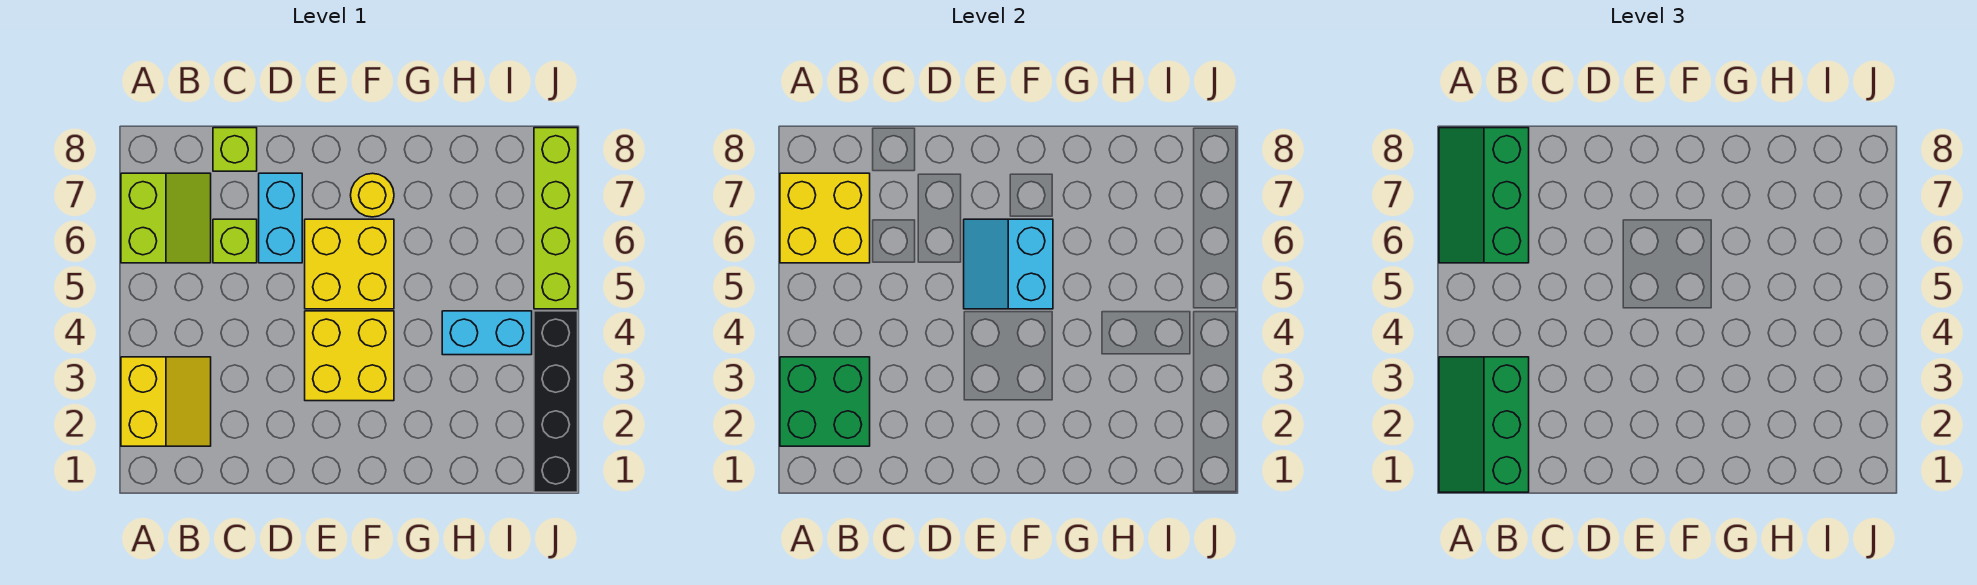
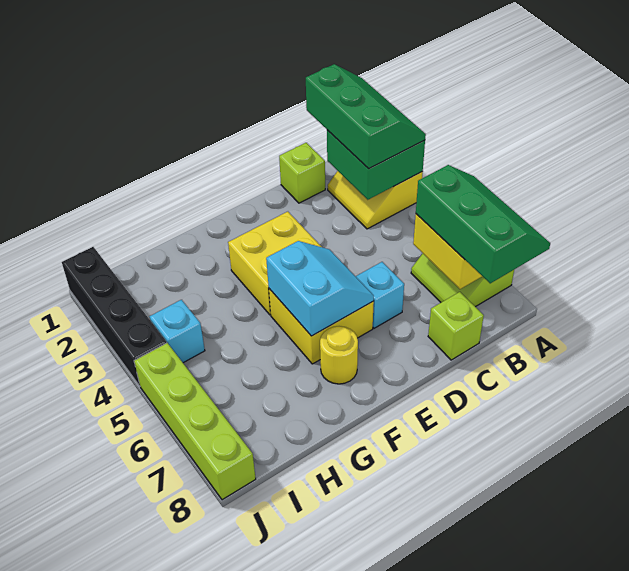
lime 1x1 brick [213,219,257,263] -> lime 1x1 brick moved to [279,143,325,203]
cyan 1x2 brick [259,173,302,263] -> cyan 1x1 brick [356,262,404,328]
cyan 1x2 brick [442,311,532,355] -> cyan 1x1 brick [149,300,205,363]

